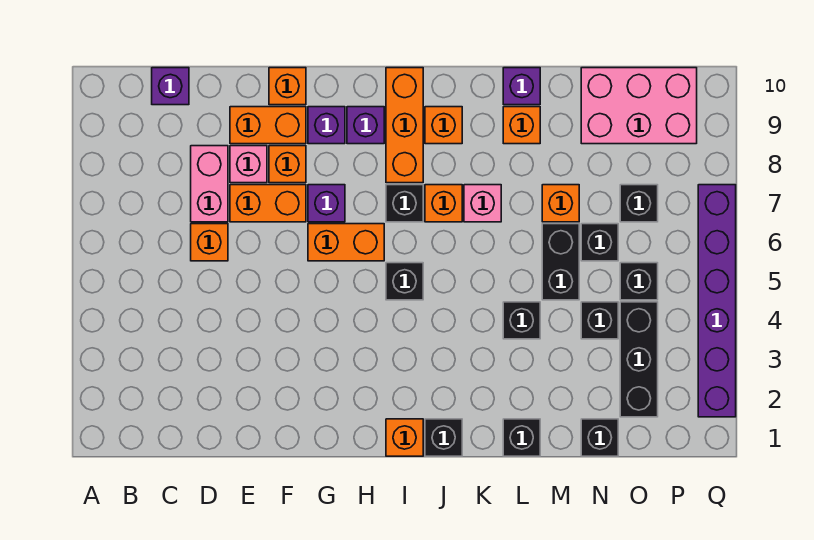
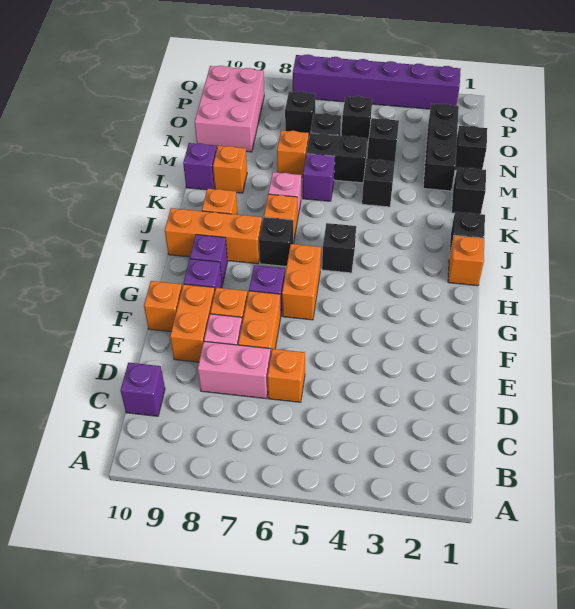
none -> purple 1x1 brick [303,154,335,201]
black 1x3 brick [620,302,658,417] -> black 1x3 brick turned to [423,103,459,191]

